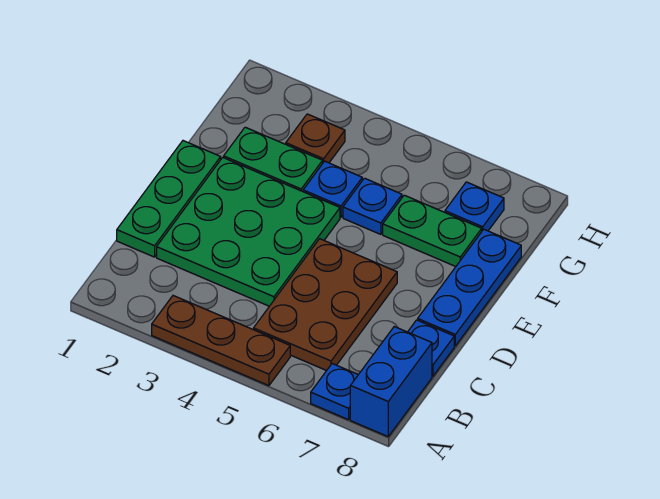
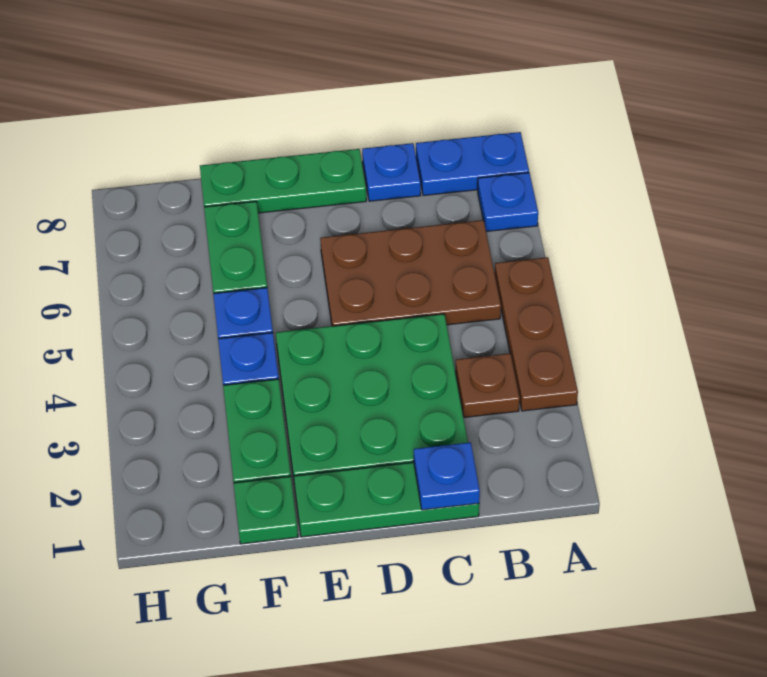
blue 1x2 brick [350,327,432,436] -> blue 1x2 plate [416,132,529,196]
blue 1x3 plate [418,229,521,346] -> green 1x3 plate [200,149,366,213]
none -> green 1x1 plate [234,476,298,544]
brown 1x1 plate [286,114,345,163] -> brown 1x1 plate moved to [455,353,520,417]
blue 1x1 plate [445,182,504,231] -> blue 1x1 plate moved to [414,442,480,510]

